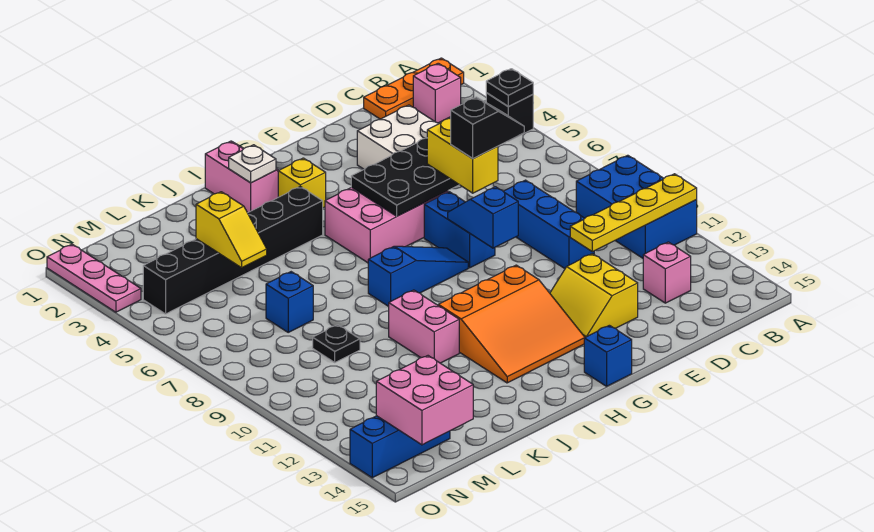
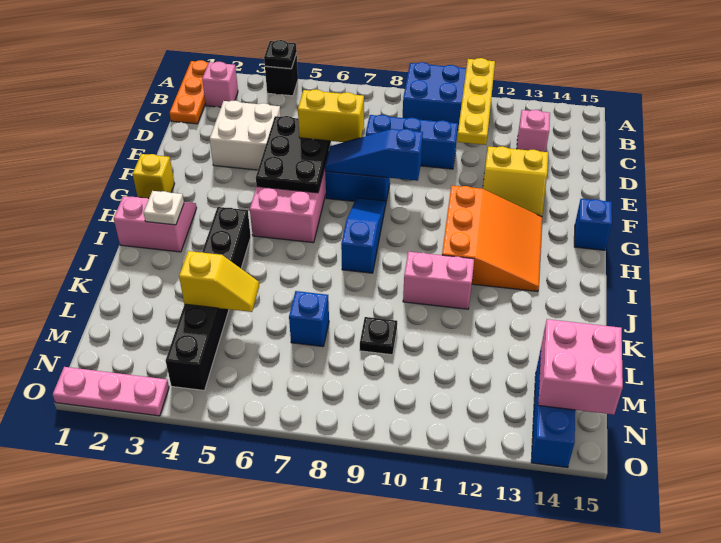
black 1x2 slope [451,97,524,159] -> none
blue 1x2 slope [448,187,518,248] -> blue 1x3 slope [325,129,423,181]
yellow 1x1 brick [278,158,326,208] -> yellow 1x1 brick moved to [133,154,175,198]

